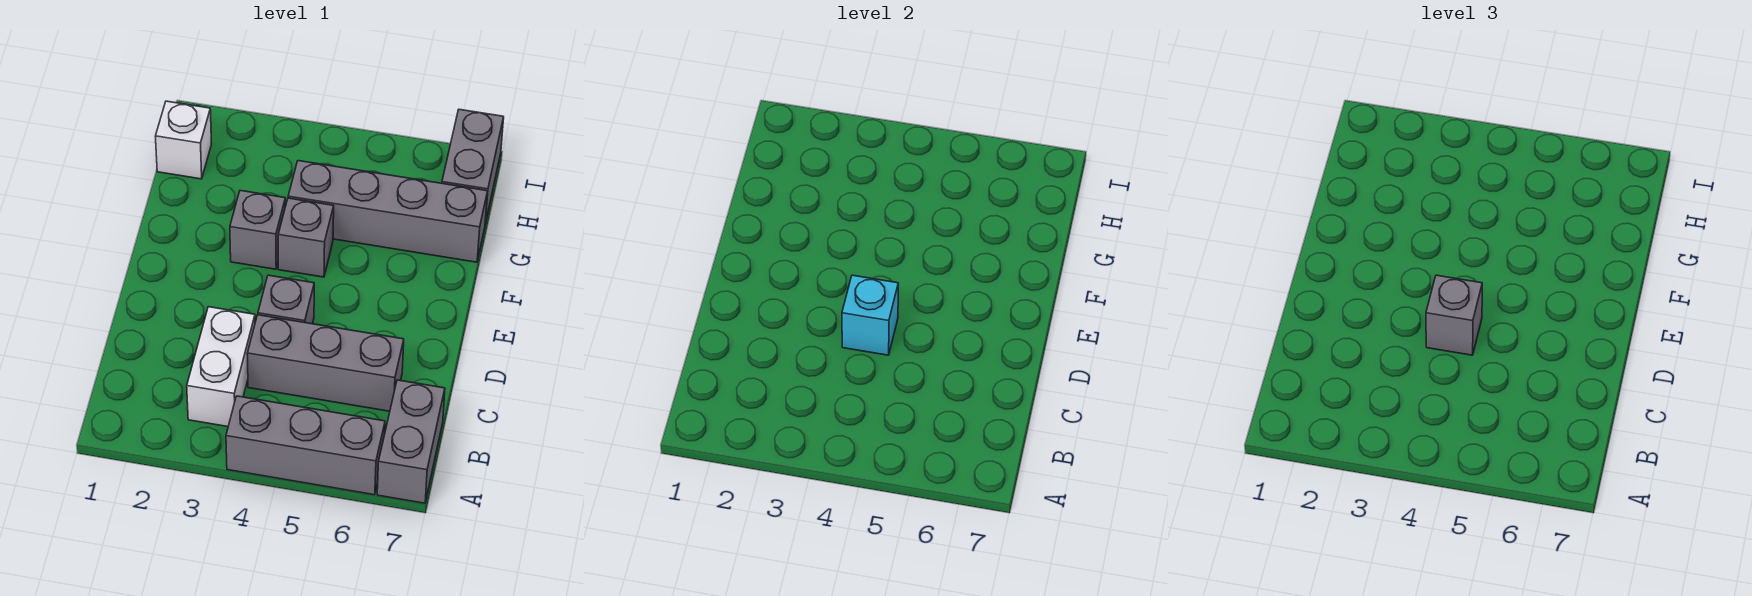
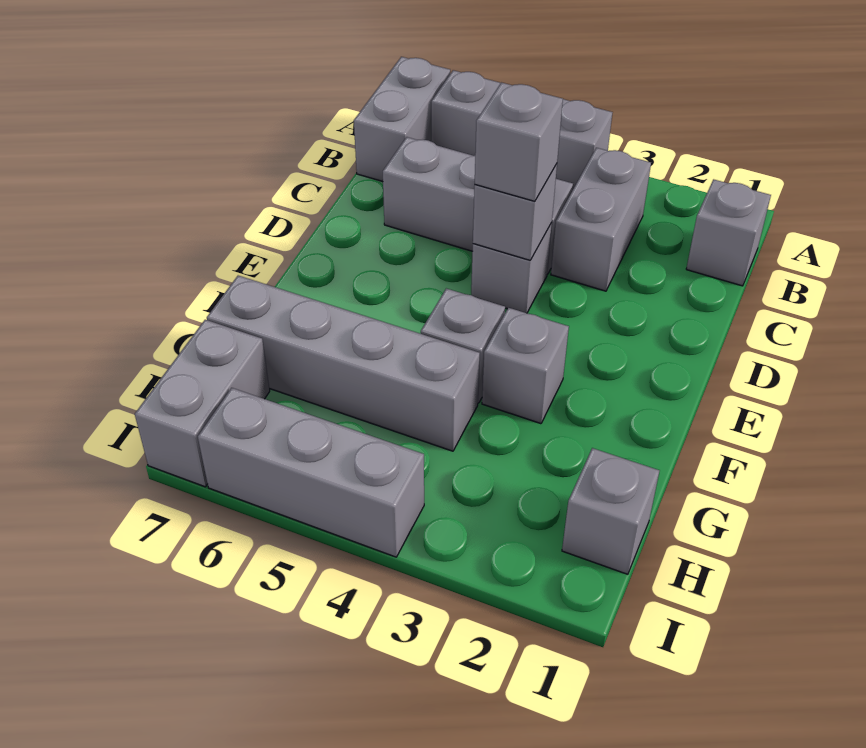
none -> grey 1x1 brick [686,179,771,286]
white 1x2 brick [187,307,255,427] -> grey 1x2 brick [551,148,651,291]
cyan 1x1 brick [842,275,898,355] -> grey 1x1 brick [473,164,557,260]
white 1x1 brick [155,101,211,179] -> grey 1x1 brick [562,448,659,574]
none -> grey 1x3 brick [198,388,424,557]

